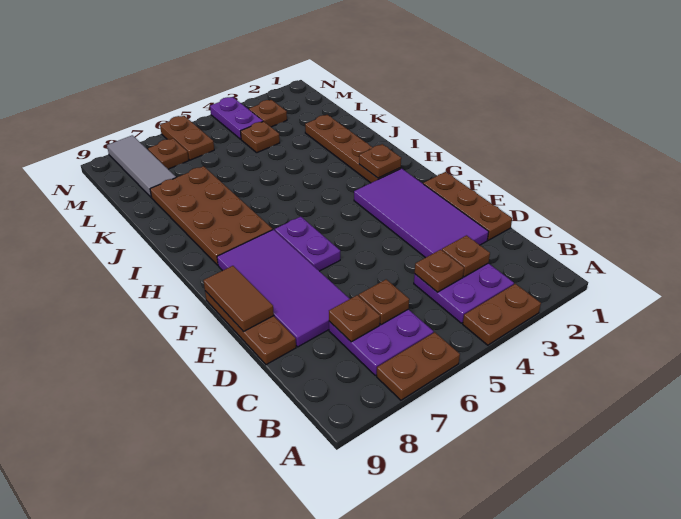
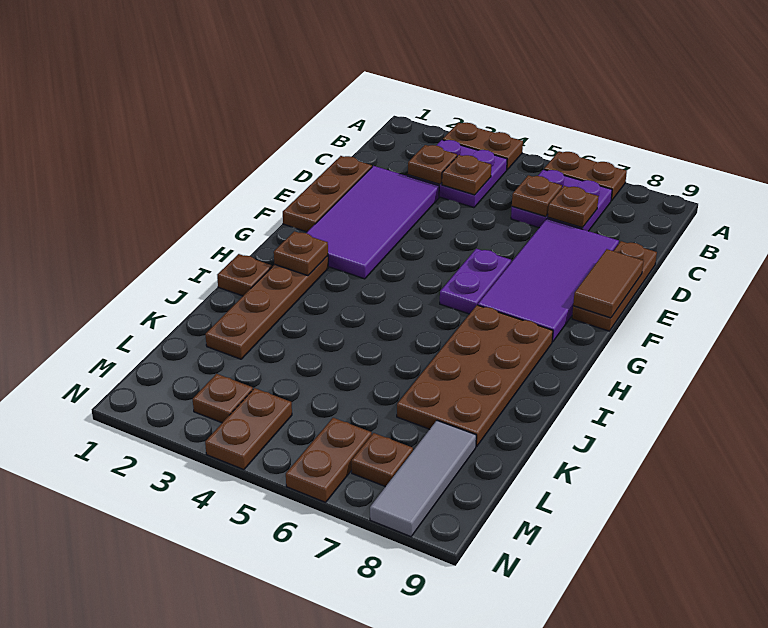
brown 1x1 plate [241,121,280,153] -> brown 1x1 plate moved to [217,254,272,296]
purple 1x2 plate [210,97,263,139] -> brown 1x2 plate [205,388,292,470]

